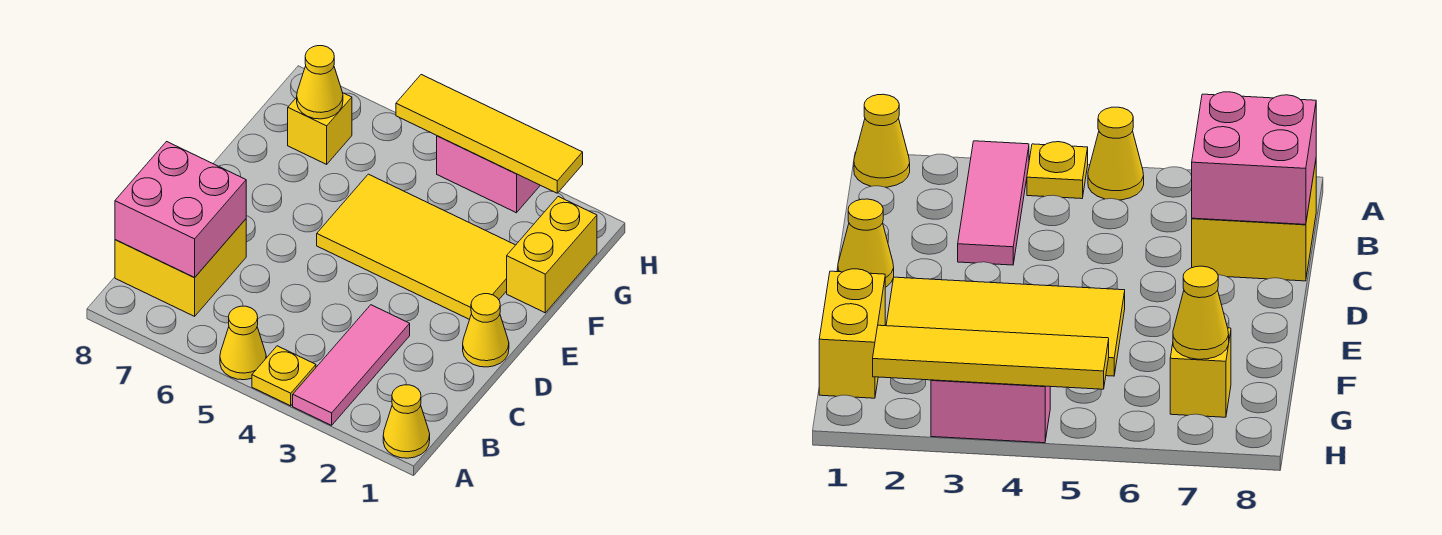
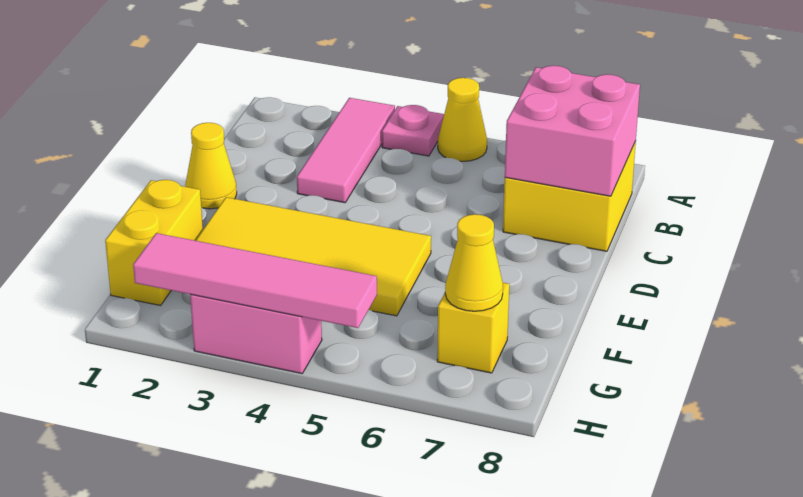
yellow 1x1 cone [383,385,430,458] -> none
yellow 1x1 plate [252,346,316,406] -> pink 1x1 plate [382,105,444,156]
yellow 1x4 tile [396,75,583,193] -> pink 1x4 tile [133,233,377,328]

